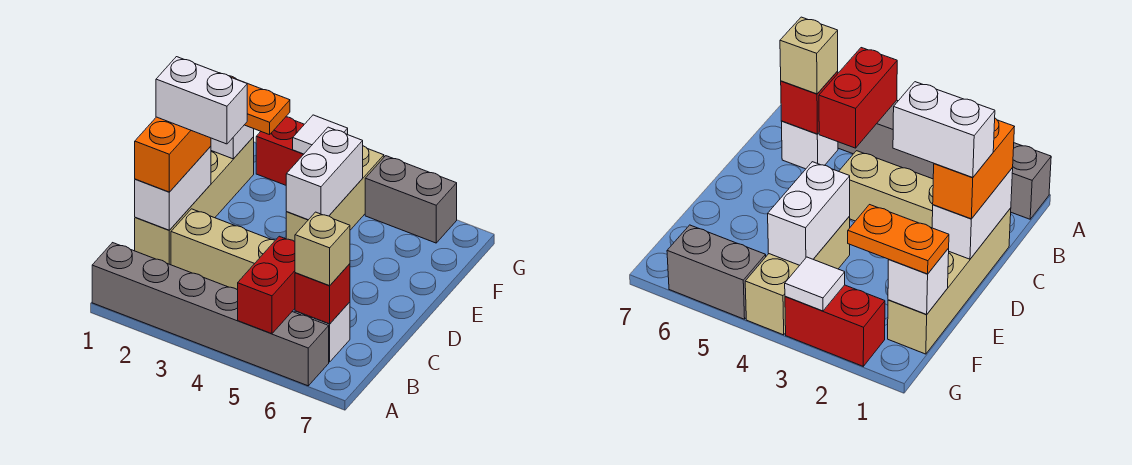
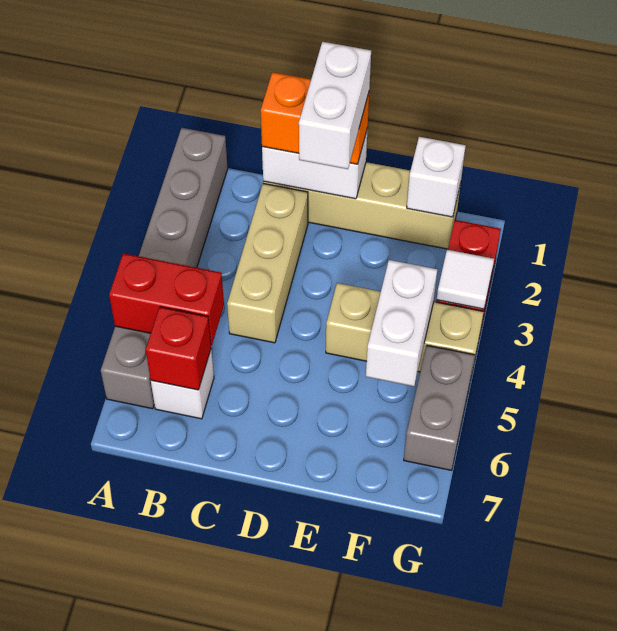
tan 1x1 brick [295,212,350,286] -> none
white 1x2 brick [286,127,363,220] -> white 1x2 brick turned to [366,260,437,386]
orange 1x2 plate [220,73,290,135] -> none

